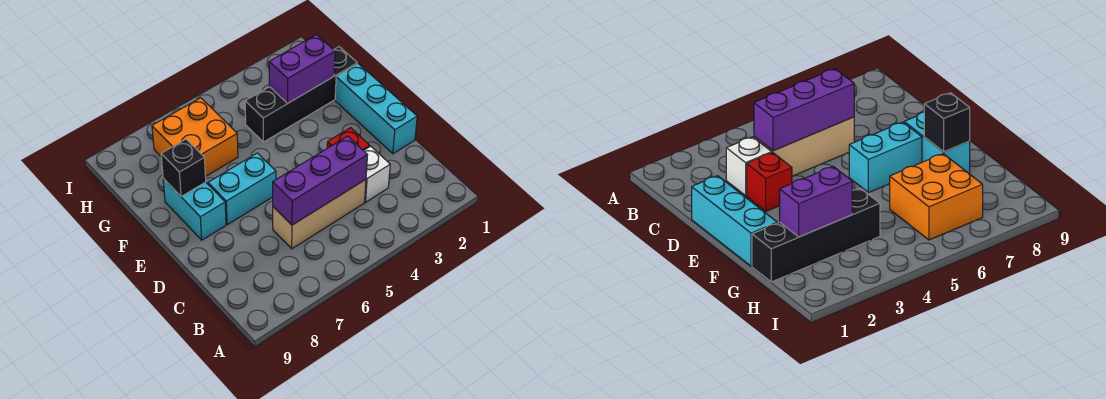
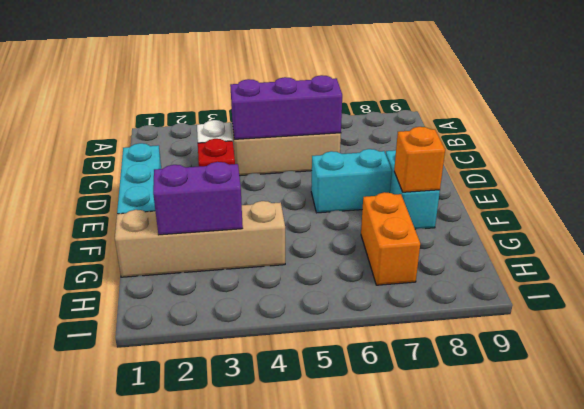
black 1x1 brick [161,139,206,196] -> orange 1x1 brick [394,127,445,192]
black 1x4 brick [245,47,357,142] -> tan 1x4 brick [115,201,285,277]
orange 2x2 brick [152,98,238,176] -> orange 1x2 brick [361,192,420,285]

